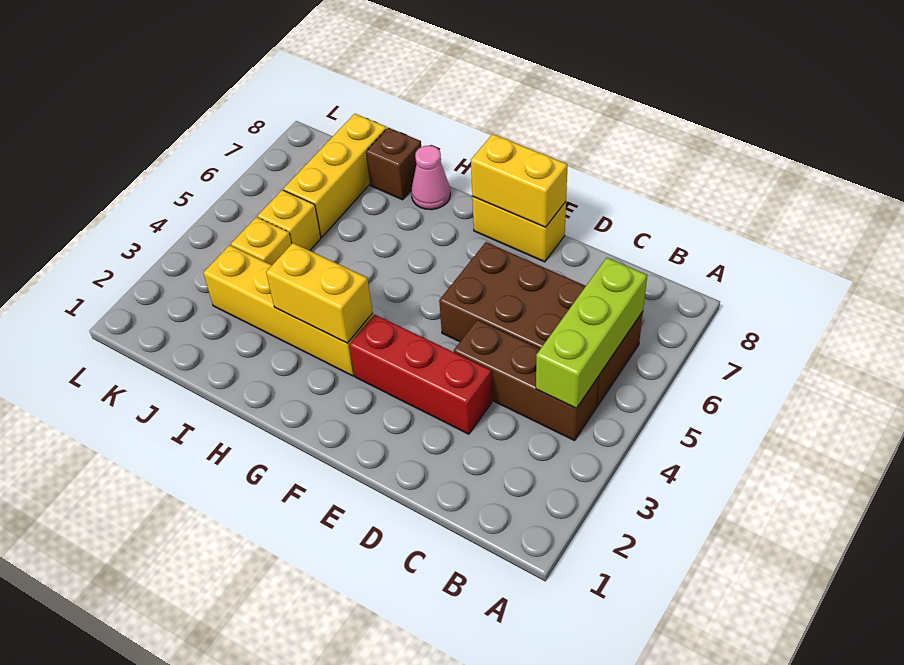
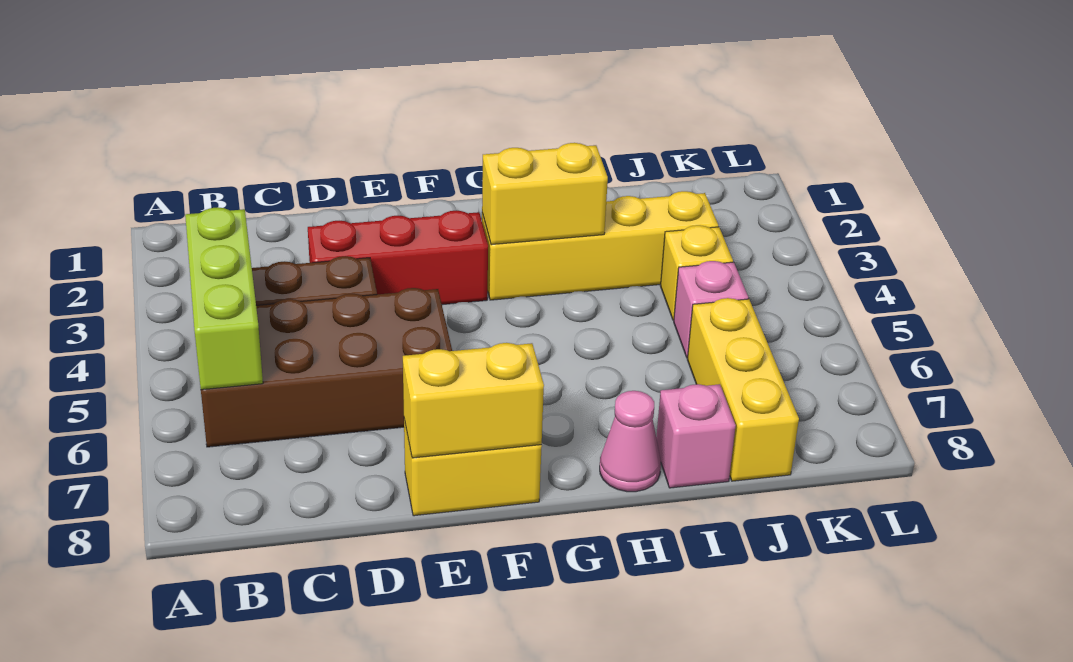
brown 1x1 brick [366,128,421,200] -> pink 1x1 brick [656,384,736,488]
yellow 1x1 brick [258,190,321,251] -> pink 1x1 brick [674,261,748,358]

